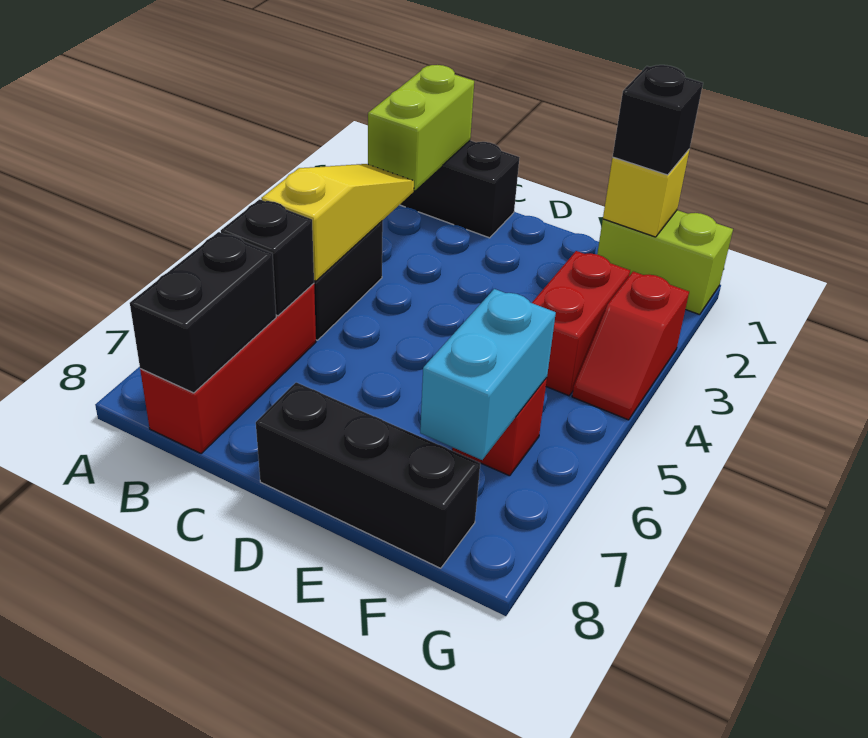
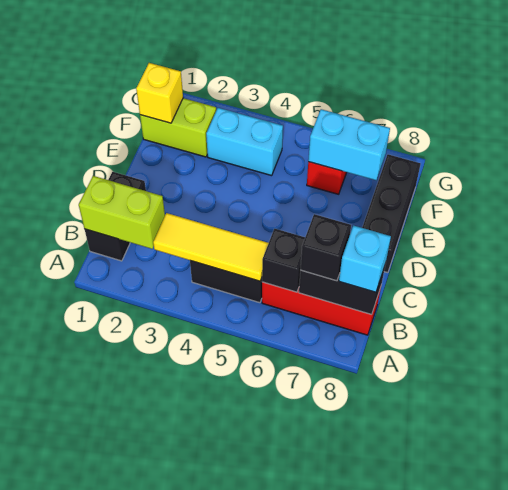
yellow 1x3 slope [261,164,414,281] -> yellow 1x3 tile [153,213,268,281]
none -> cyan 1x1 brick [339,225,391,292]
lime 1x2 brick [597,210,733,315] -> lime 1x2 brick turned to [140,98,216,157]
black 1x1 brick [613,65,703,175] -> black 1x1 brick moved to [300,214,351,281]
red 1x2 brick [532,251,630,396] -> cyan 1x2 brick [206,108,283,176]
red 1x2 slope [572,271,689,420] -> none

